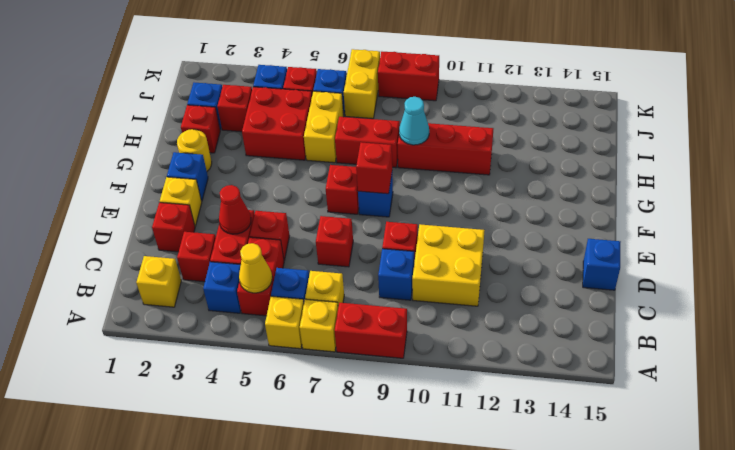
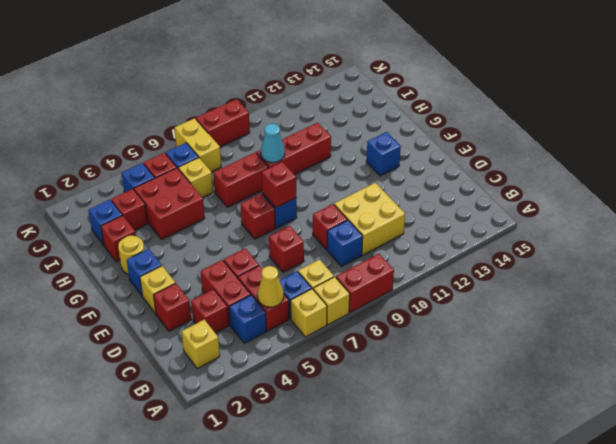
red 1x1 cone [219,185,251,234] -> none
blue 1x1 brick [583,239,620,290] -> blue 1x1 brick moved to [366,132,401,176]
yellow 1x2 brick [304,91,344,163] -> yellow 1x1 brick [178,158,213,198]

